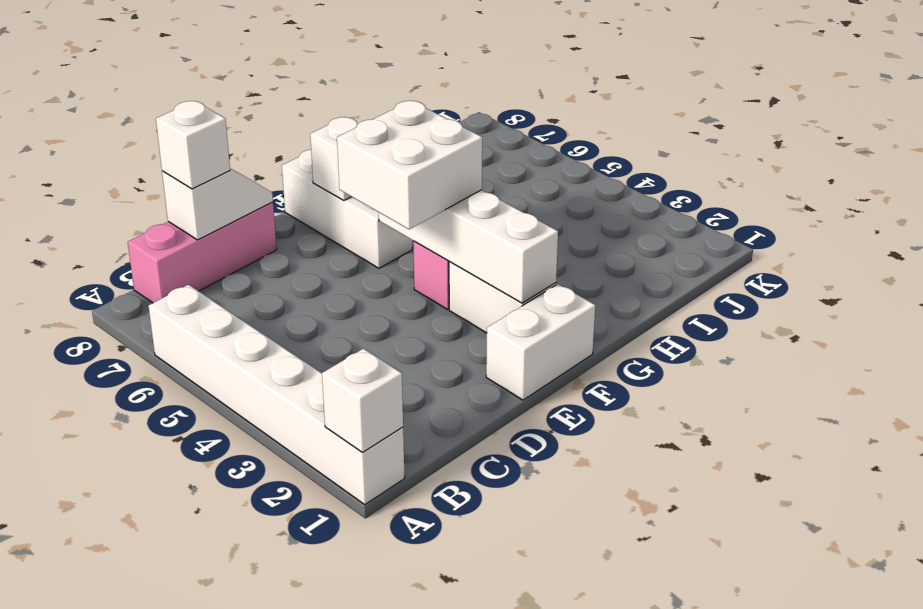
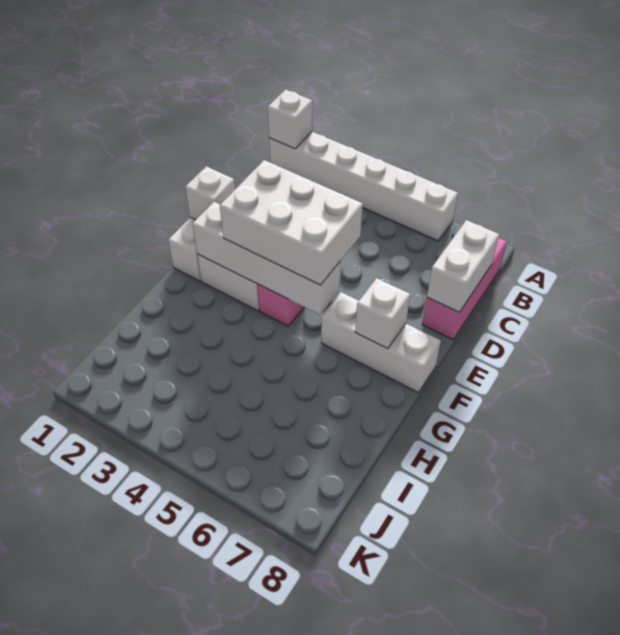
white 1x2 slope [162,169,273,240] -> white 1x2 brick [427,220,499,312]
white 1x1 brick [156,101,230,189] -> white 1x1 brick moved to [185,166,235,220]
white 2x2 brick [337,101,482,229] -> white 2x3 brick [220,160,363,285]

